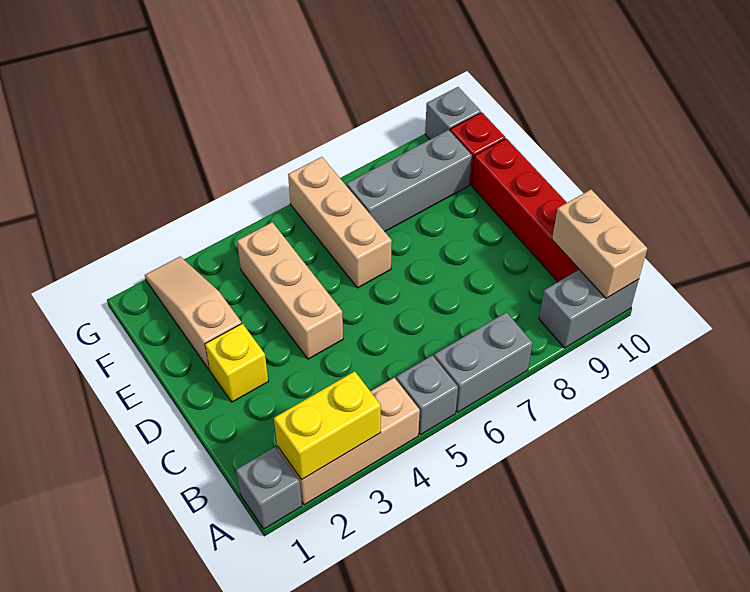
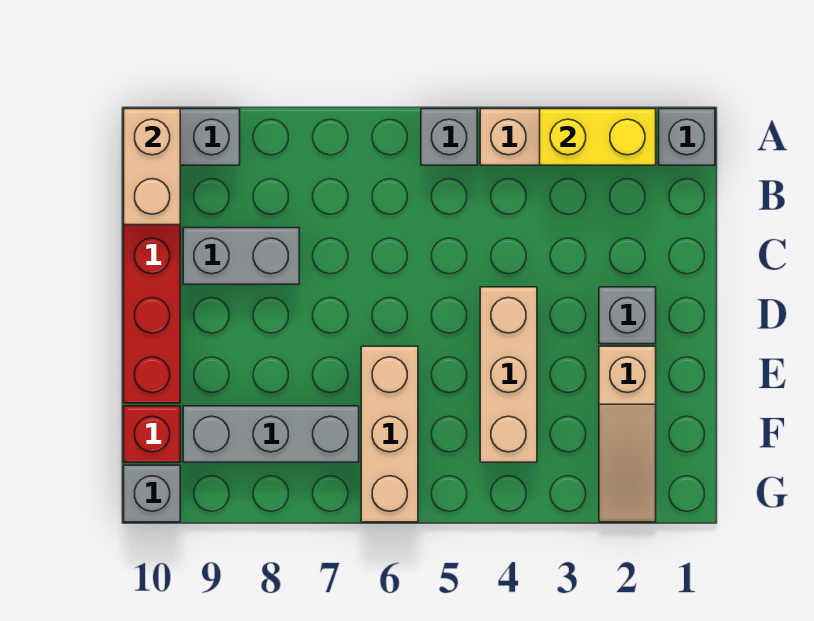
grey 1x2 brick [434,312,533,412] -> grey 1x2 brick moved to [183,228,299,284]
yellow 1x1 brick [205,323,268,402] -> grey 1x1 brick [599,287,656,344]

